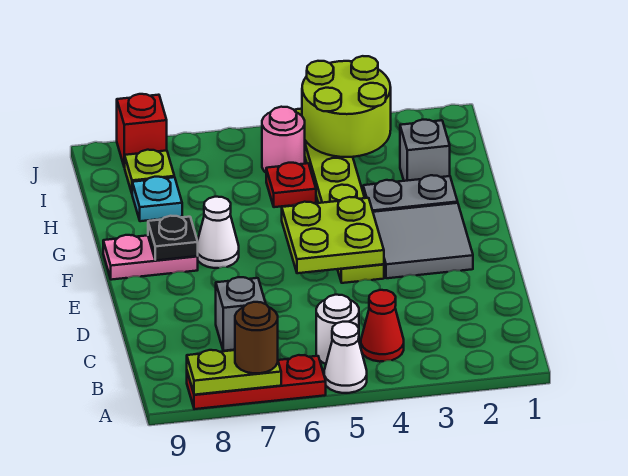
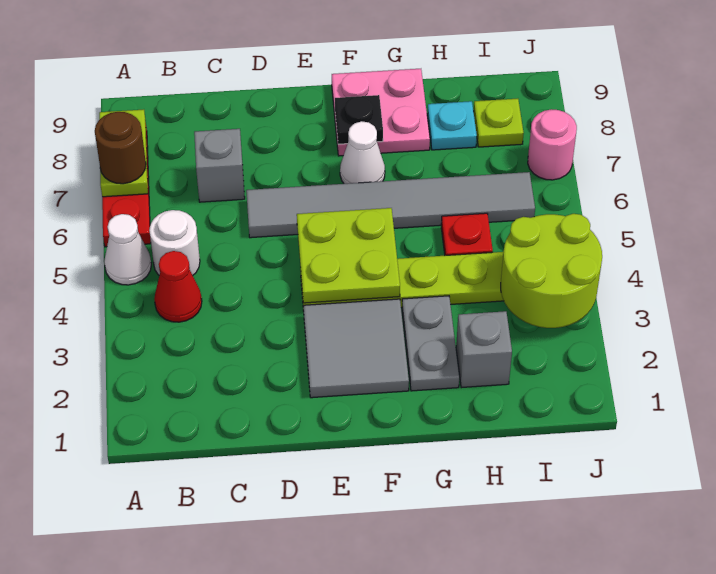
none -> grey 1x6 tile [246,172,535,238]
pink 1x2 plate [103,235,198,280] -> pink 2x2 plate [332,69,430,156]
pink 1x1 round brick [262,107,305,172] -> pink 1x1 round brick moved to [528,109,577,180]
red 1x1 brick [117,94,167,167] -> none

